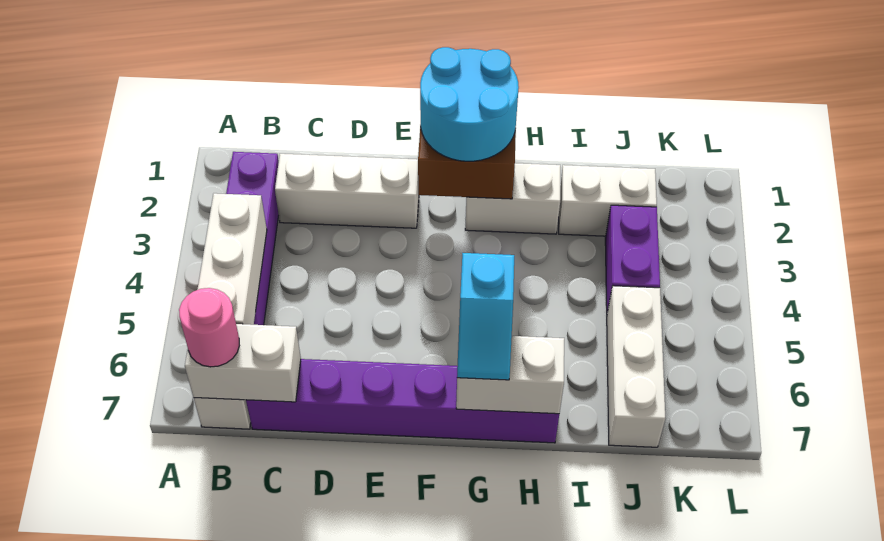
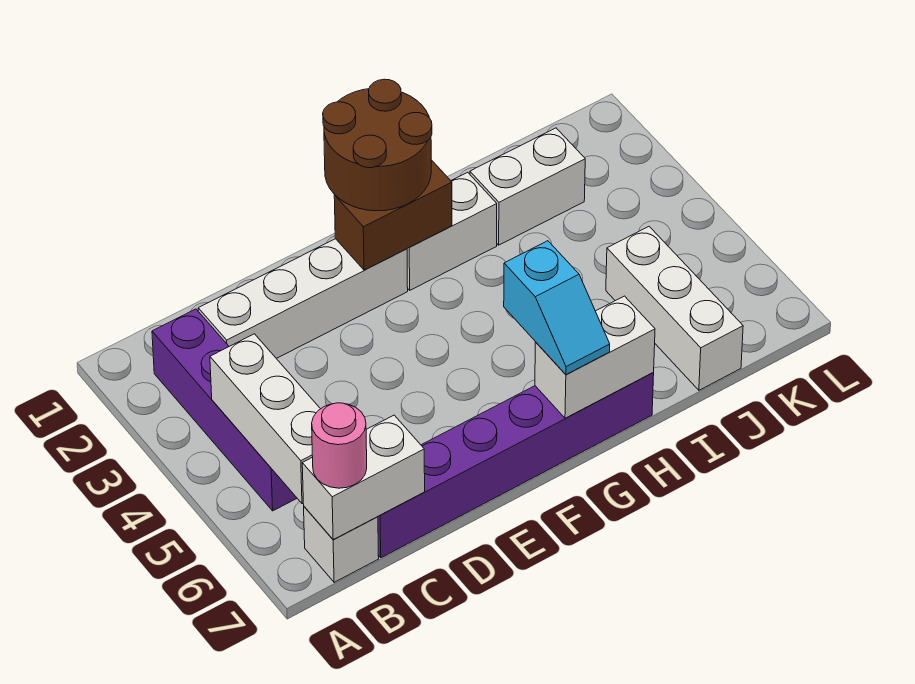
white 1x3 brick [275,154,419,228] -> white 1x4 brick [198,239,408,358]
cyan 2x2 round brick [420,47,519,161] -> brown 2x2 round brick [323,79,432,211]
purple 1x2 brick [605,205,660,313] -> none

